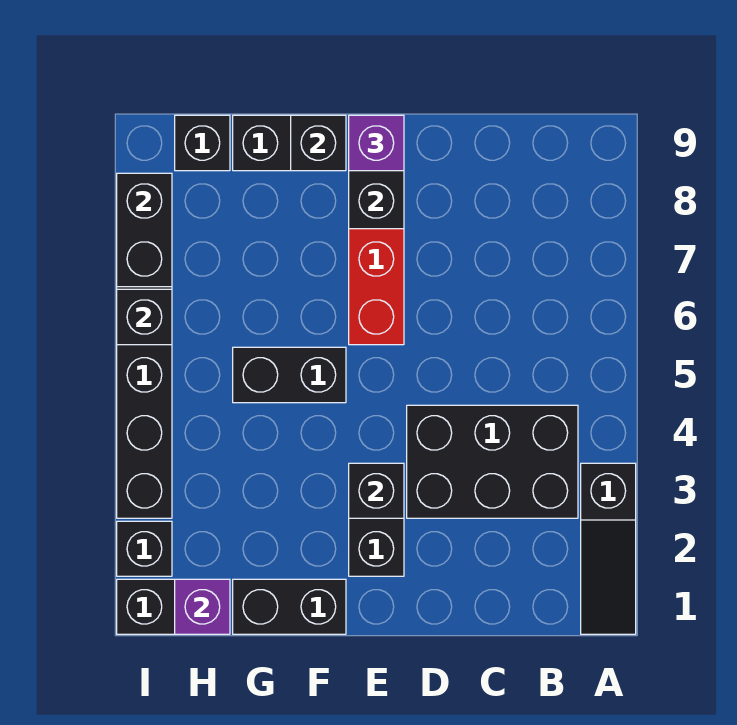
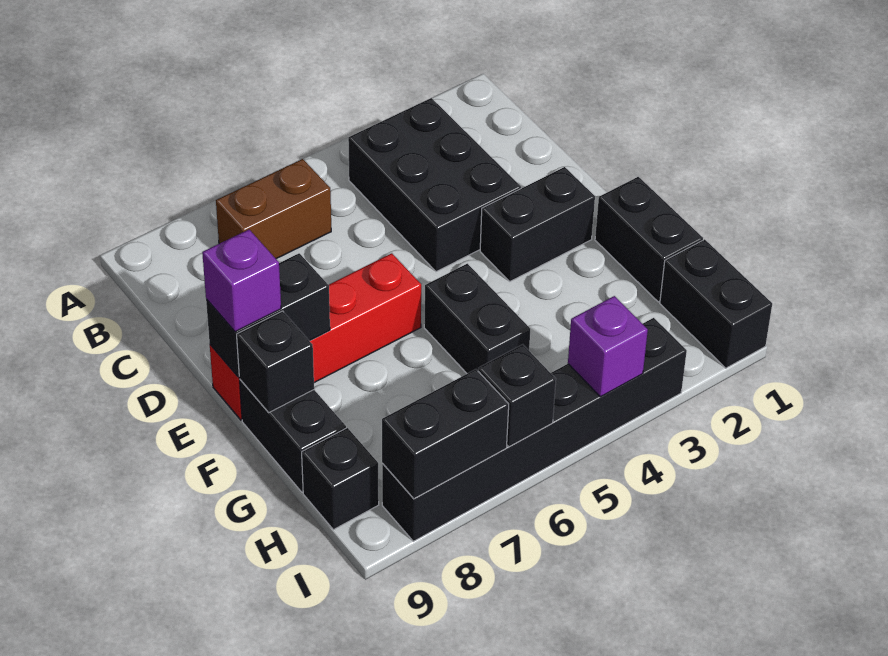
black 1x3 slope [581,463,636,634] -> none
none -> brown 1x2 brick [216,159,331,259]
black 1x1 brick [349,463,404,518] -> none
purple 1x1 brick [175,579,230,634] -> purple 1x1 brick moved to [568,296,648,397]
black 1x1 brick [117,521,172,576] -> none

